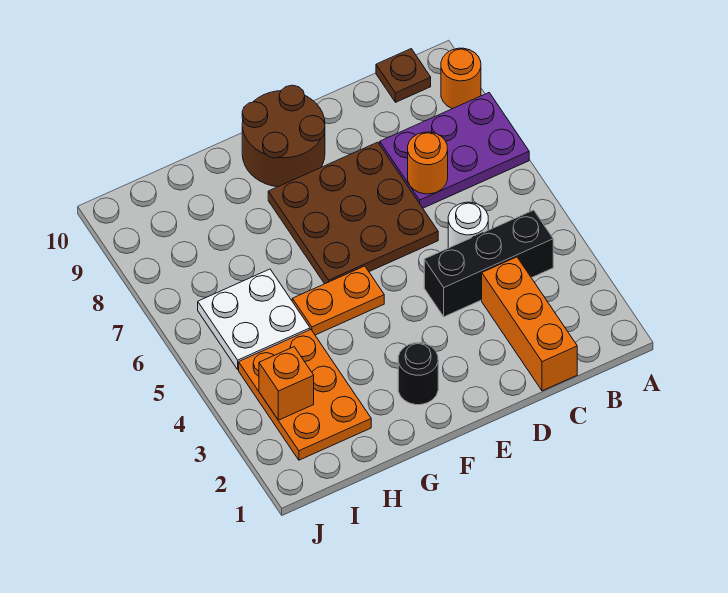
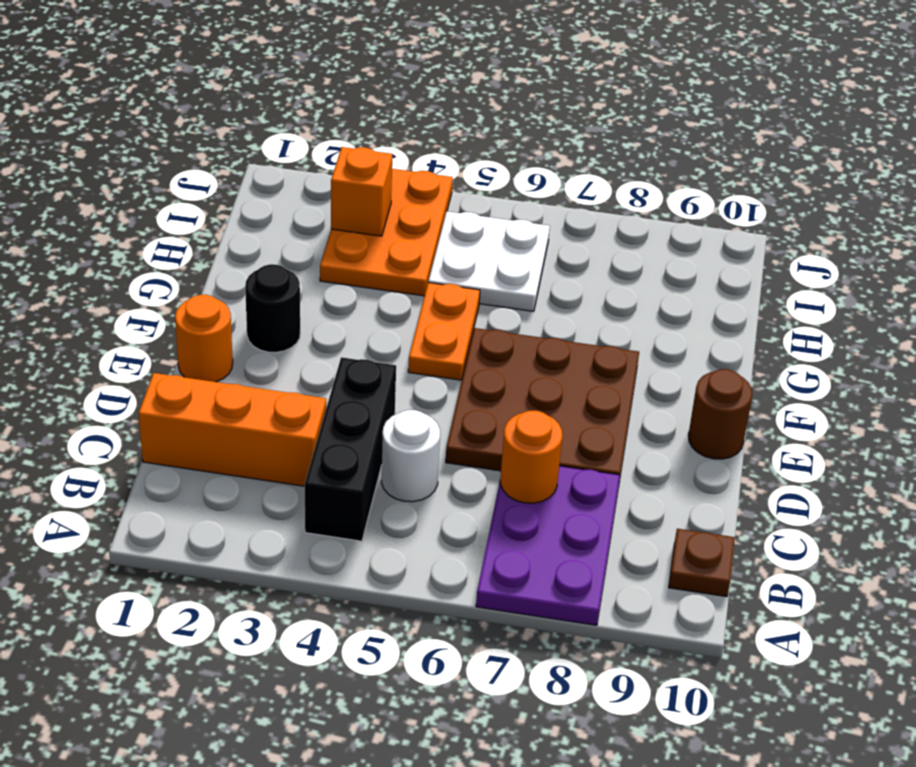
orange 1x1 round brick [441,48,481,109] -> orange 1x1 round brick moved to [175,295,233,382]
brown 2x2 round brick [242,85,325,187] -> brown 1x1 round brick [688,369,752,459]
orange 2x3 plate [239,330,371,460] -> orange 2x3 plate turned to [320,169,453,296]

